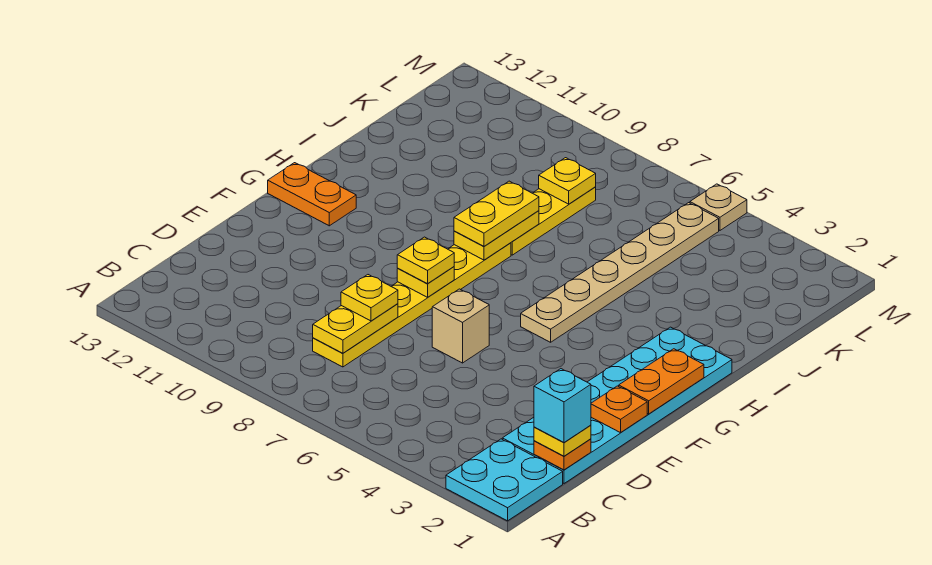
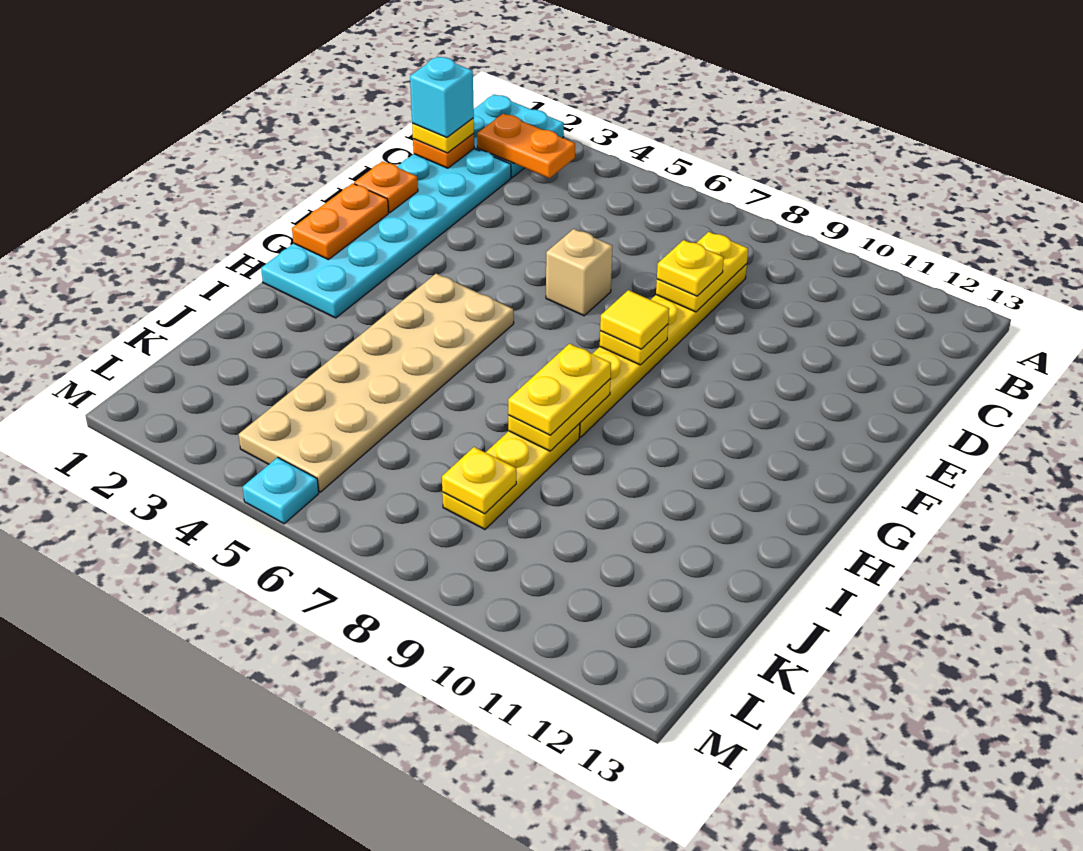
yellow 1x1 plate [397,237,454,284] -> yellow 1x1 tile [600,290,669,349]
tan 1x6 plate [521,203,719,342] -> tan 2x6 plate [239,274,514,492]
orange 1x2 plate [268,163,356,226] -> orange 1x2 plate moved to [477,114,575,178]
tan 1x1 plate [690,184,747,230] -> cyan 1x1 plate [243,457,319,524]

